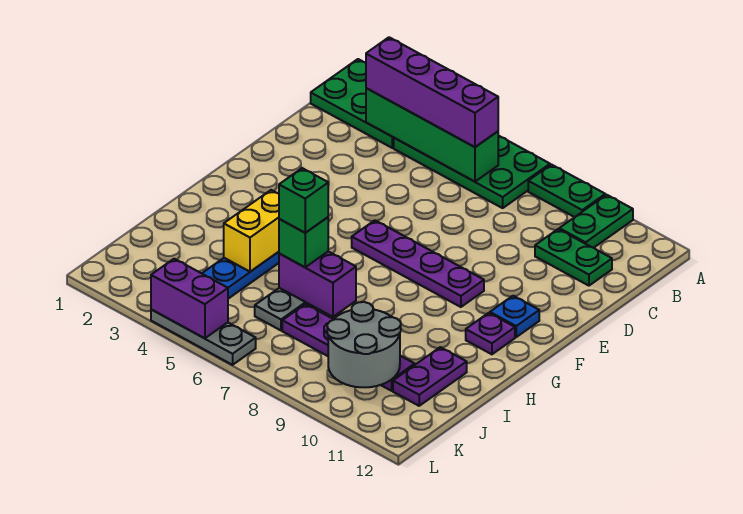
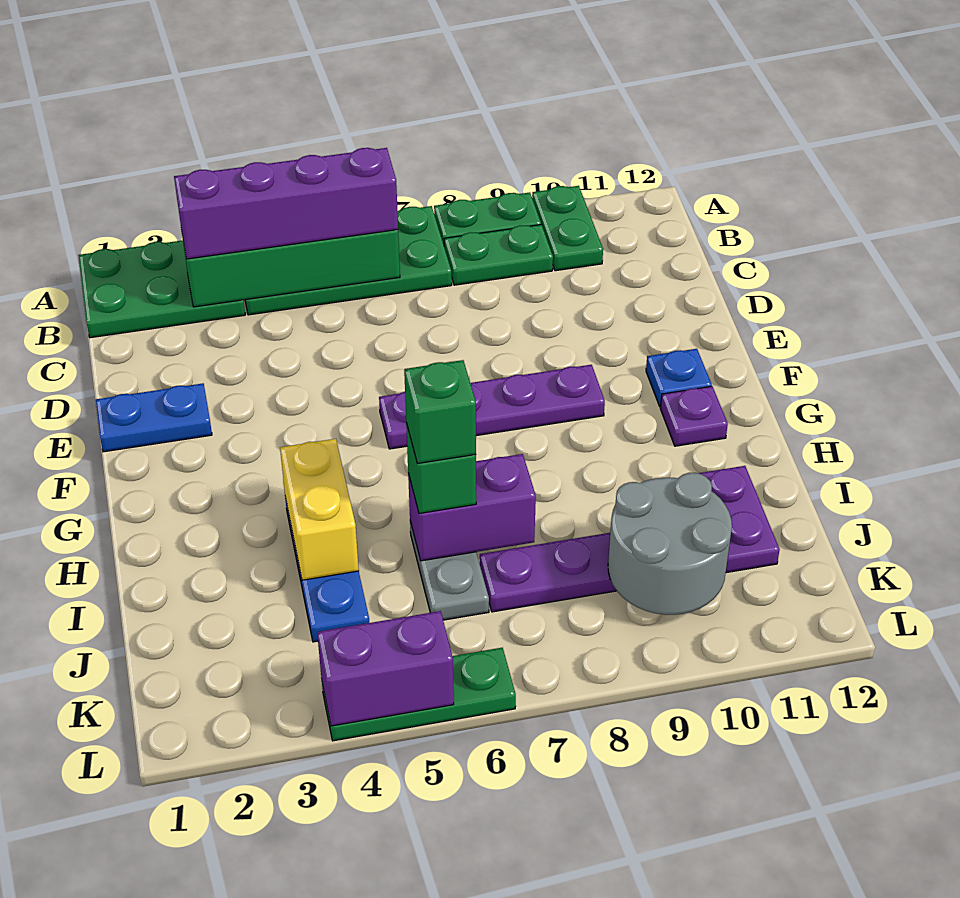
green 1x2 plate [535,229,612,286] -> green 1x2 plate moved to [444,225,553,285]
none -> blue 1x2 plate [96,383,212,452]
grey 1x3 plate [151,310,256,365] -> green 1x3 plate [322,648,516,741]

